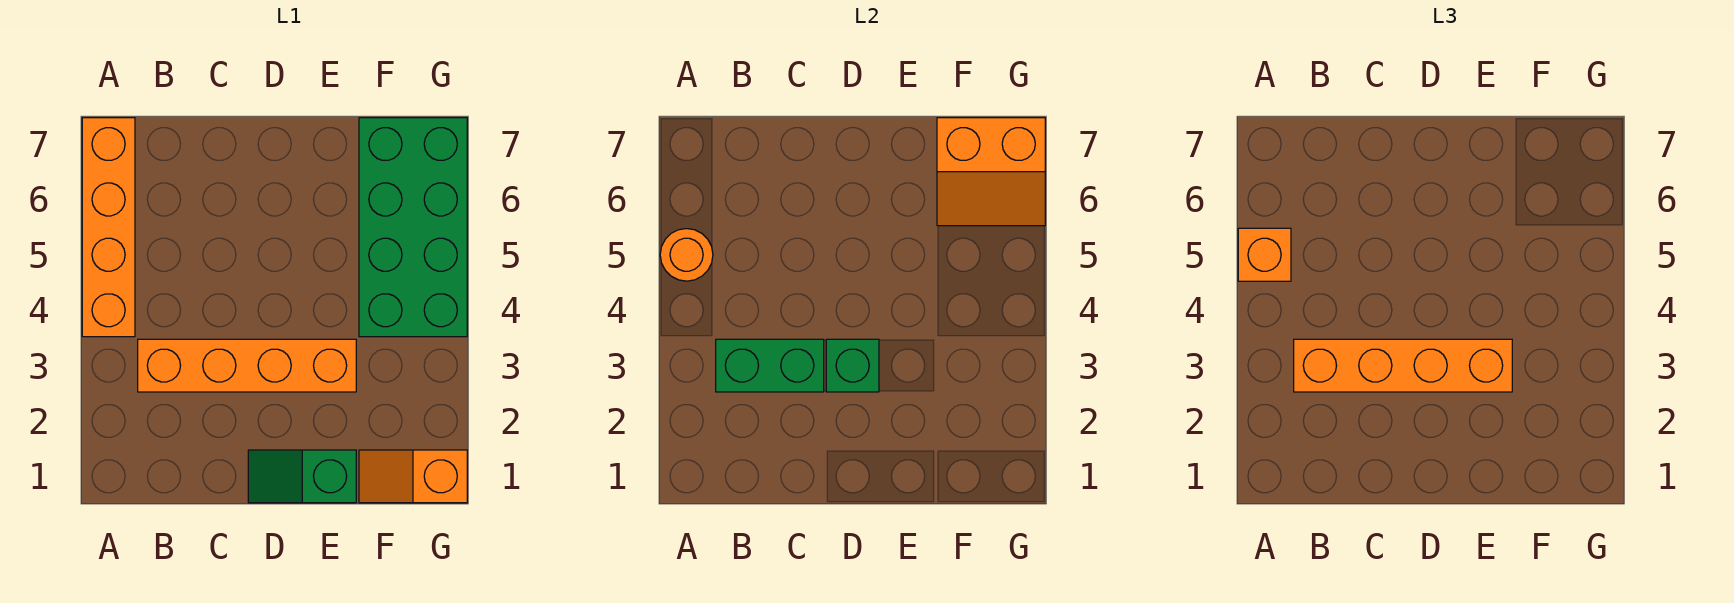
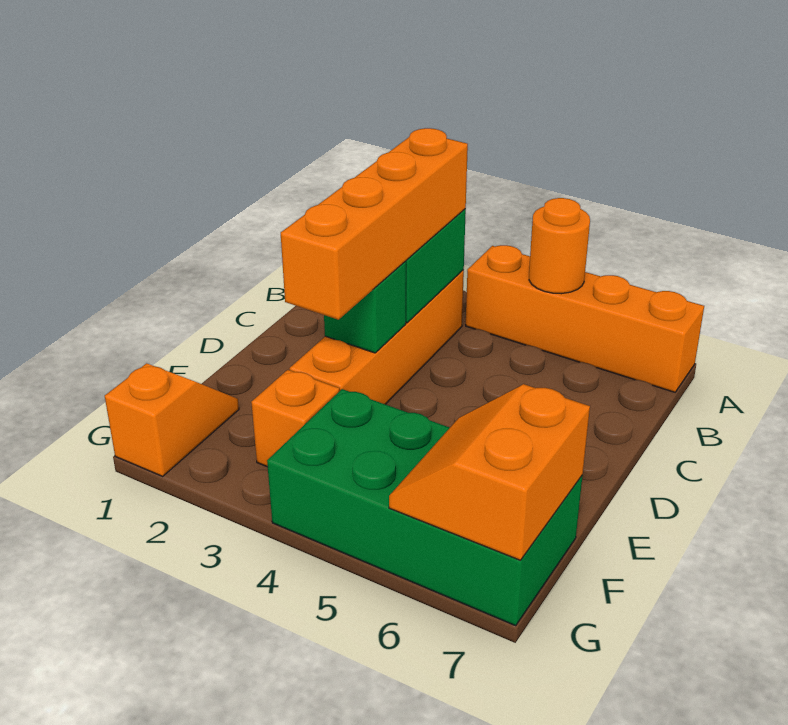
orange 1x1 brick [1238,228,1291,281] -> orange 1x1 brick moved to [251,370,339,467]
green 1x2 slope [248,450,356,503] -> none

